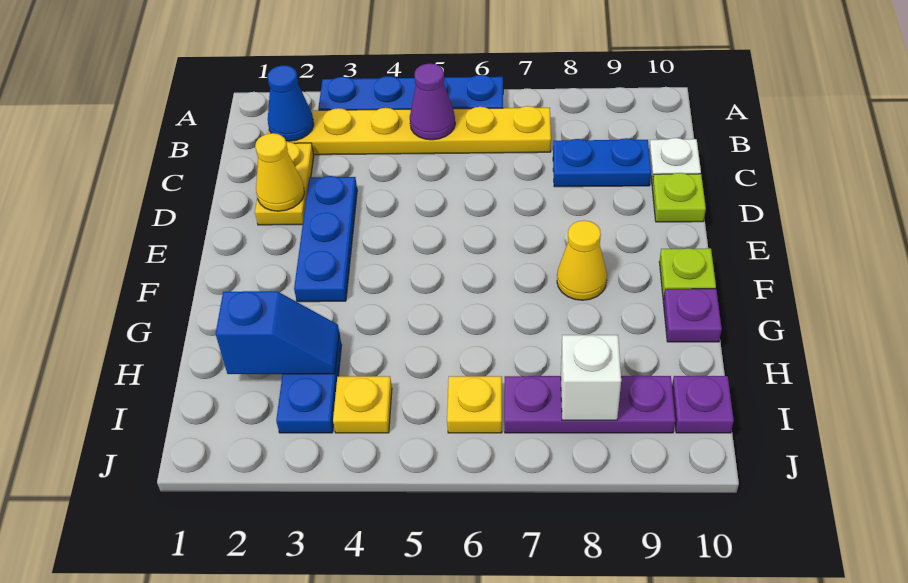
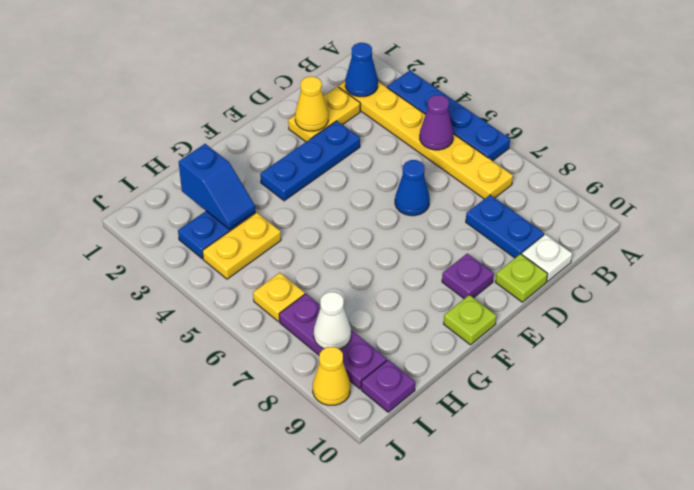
none -> blue 1x1 cone [395,160,430,216]
yellow 1x1 cone [557,221,607,300] -> yellow 1x1 cone moved to [313,347,350,405]
purple 1x1 plate [663,289,722,342] -> purple 1x1 plate moved to [442,254,494,299]
yellow 1x1 plate [333,376,392,433] -> yellow 1x2 plate [203,212,281,279]
white 1x1 brick [561,335,621,420] -> white 1x1 cone [314,292,351,349]

